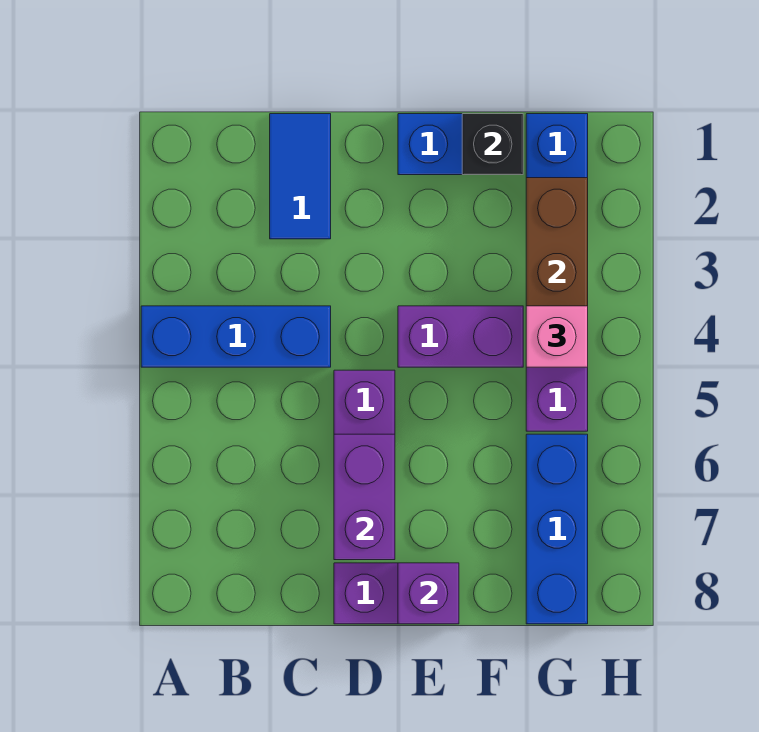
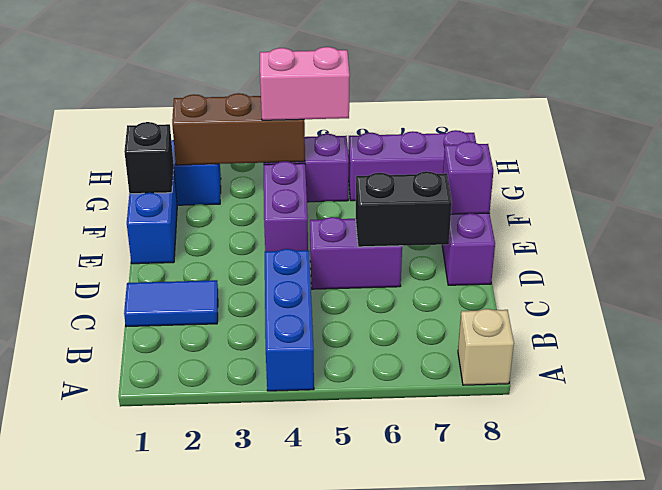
none -> tan 1x1 brick [458,309,514,385]
purple 1x2 brick [334,434,395,560] -> black 1x2 brick [356,171,452,247]
pink 1x1 brick [526,306,588,367] -> pink 1x2 brick [260,47,350,120]
blue 1x3 brick [526,434,588,624] -> purple 1x3 brick [348,130,476,201]

